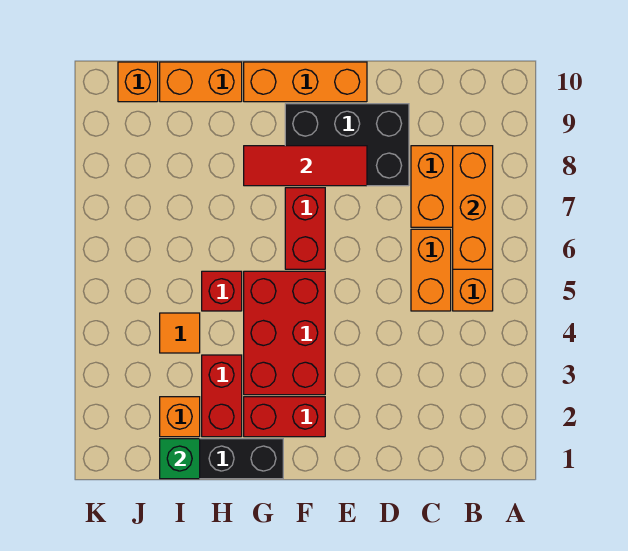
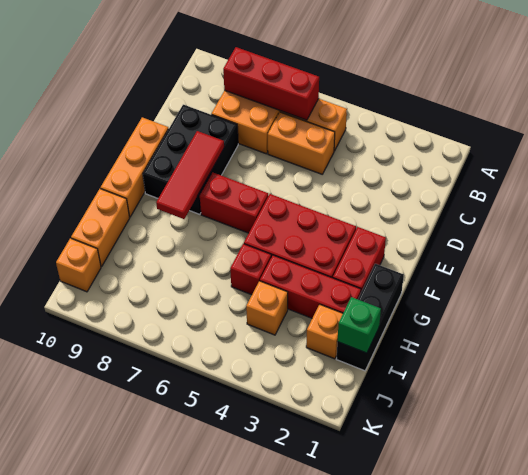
orange 1x3 brick [453,146,493,269] -> red 1x3 brick [223,47,319,120]
red 1x2 brick [202,355,242,437] -> red 1x3 brick [260,255,361,318]
orange 1x1 tile [160,313,200,353] -> orange 1x1 brick [246,281,288,335]

